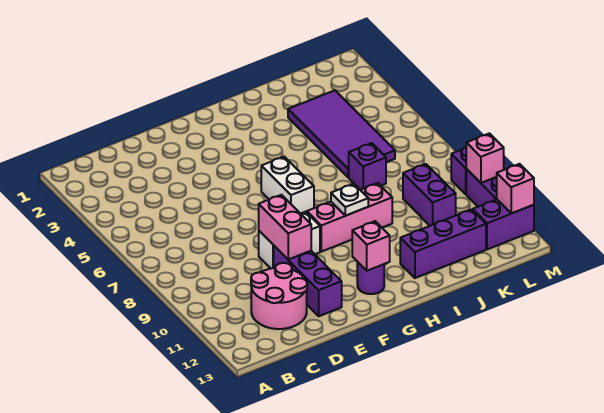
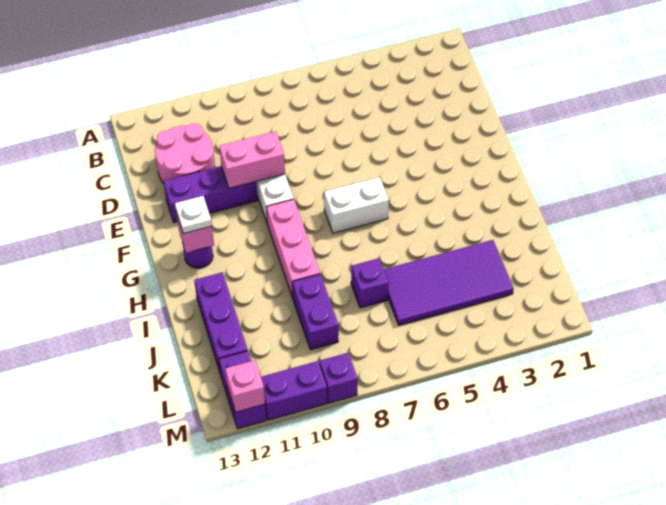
white 1x1 plate [331,184,368,216] -> white 1x1 plate moved to [175,196,212,234]
purple 1x2 brick [403,164,456,226] -> purple 1x2 brick turned to [292,274,339,350]
pink 1x1 brick [466,133,504,183] -> none

